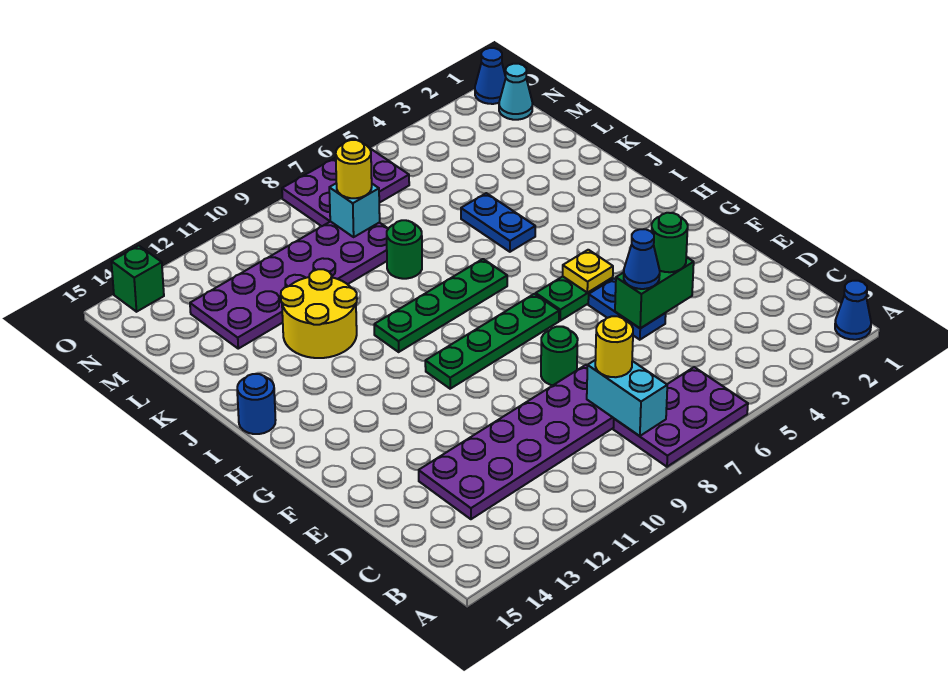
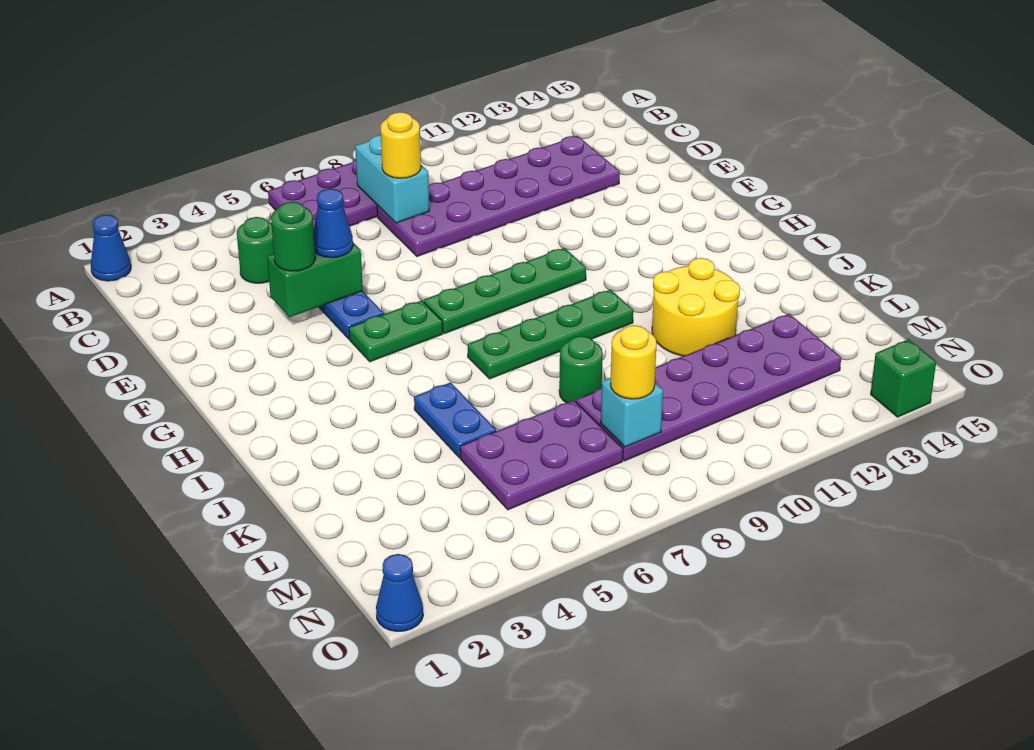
green 1x1 round brick [541,327,578,385] -> green 1x1 round brick moved to [237,217,274,283]
yellow 1x1 plate [563,250,613,293] -> none
blue 1x1 round brick [237,374,276,434] -> none
cyan 1x1 cone [499,64,532,120] -> none
purple 2x3 plate [282,149,409,226] -> purple 2x3 plate moved to [460,400,623,510]

